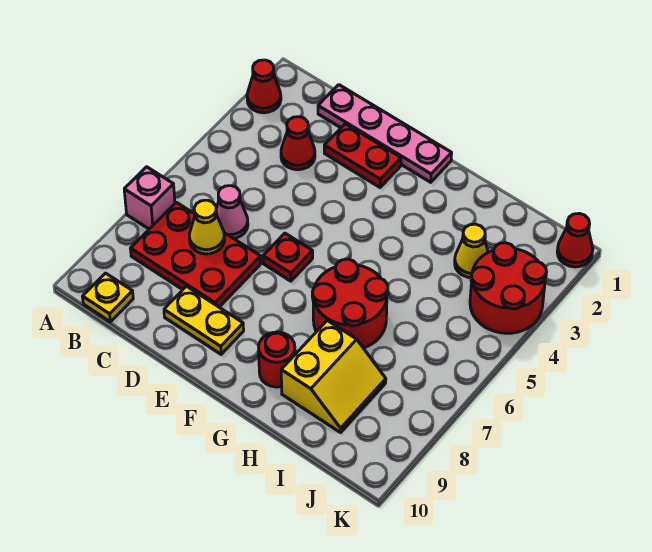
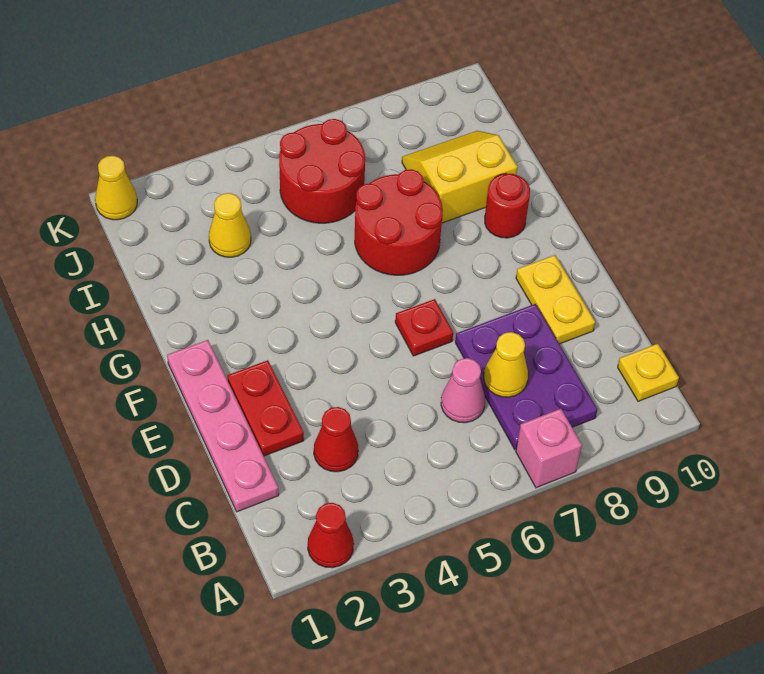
red 2x3 plate [130,202,261,307] -> purple 2x3 plate [455,304,597,450]
red 2x2 round brick [470,243,547,333] -> red 2x2 round brick moved to [279,119,365,223]
red 1x1 cone [557,213,593,267] -> yellow 1x1 cone [95,156,137,220]

